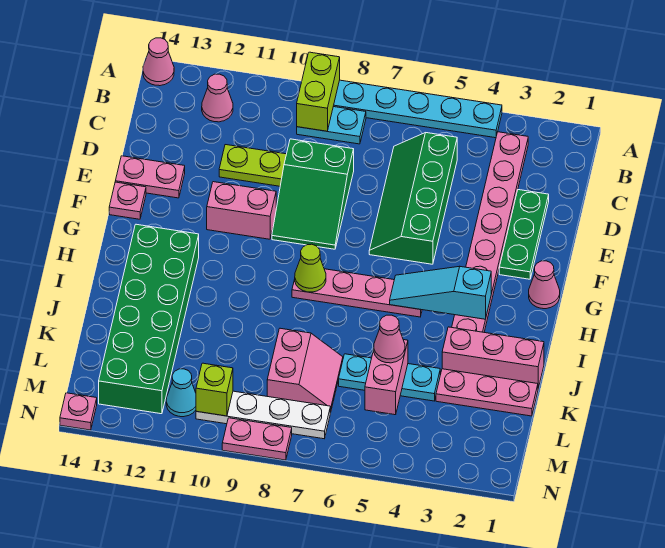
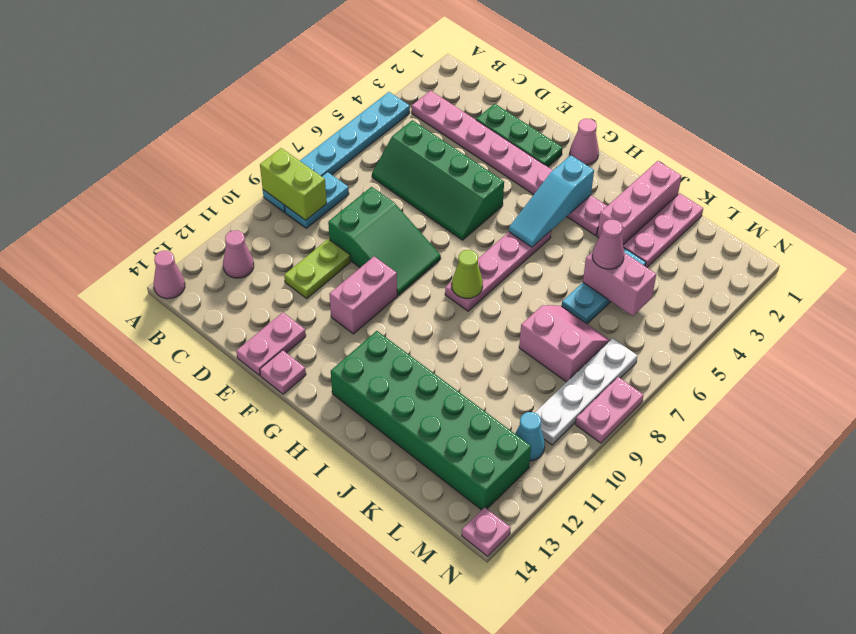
lime 1x1 brick [196,363,233,416] -> none

